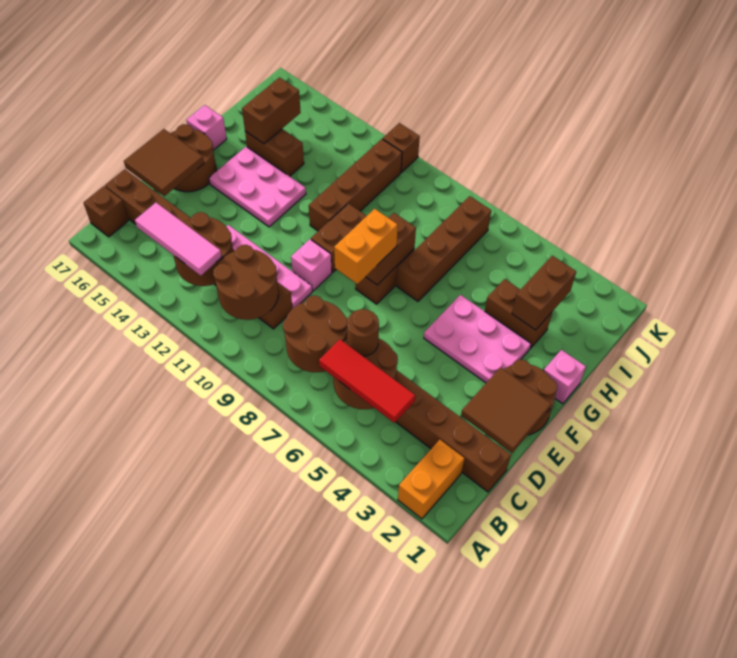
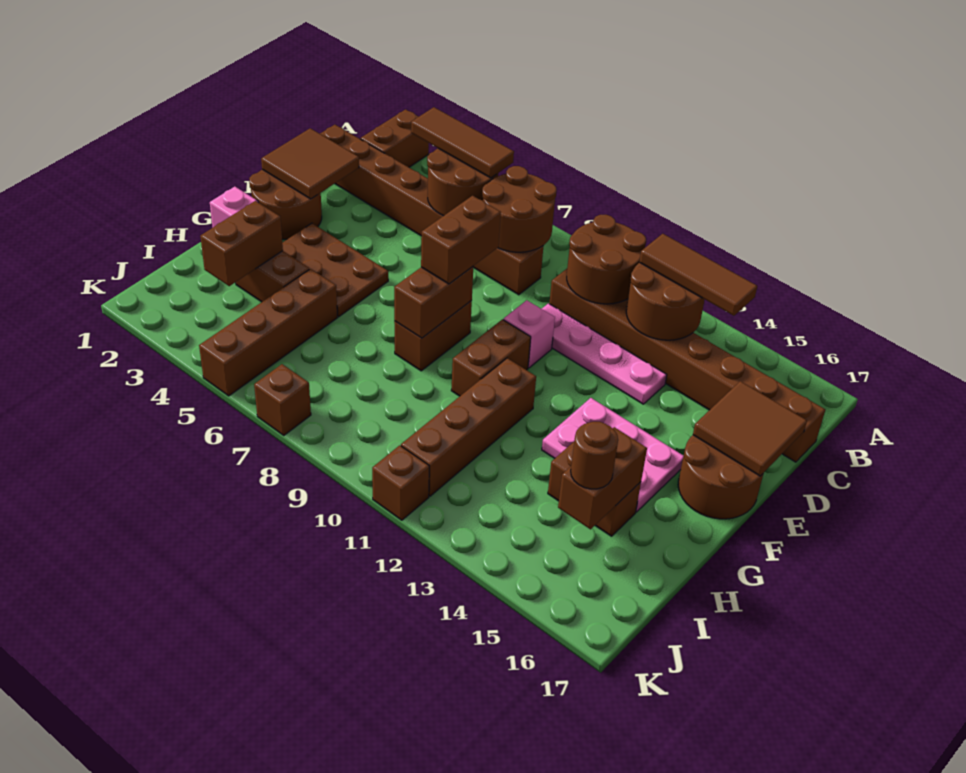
orange 1x2 brick [398,440,464,519] -> brown 1x2 brick [360,109,429,167]
red 1x3 tile [319,339,415,423] -> brown 1x3 tile [411,107,514,178]
pink 1x3 tile [135,203,222,276] -> brown 1x3 tile [639,234,757,316]
brown 1x1 brick [83,186,129,237] -> brown 1x1 brick moved to [254,364,311,435]
brown 1x1 round brick [347,309,379,356] -> brown 1x1 round brick moved to [571,422,618,489]
orange 1x2 brick [334,209,398,284] -> brown 1x2 brick [421,196,501,284]
pink 2x3 plate [424,295,531,383] -> brown 2x3 plate [282,223,388,317]
brown 1x4 brick [397,196,491,301] -> brown 1x4 brick moved to [199,269,338,396]
pink 1x1 brick [187,105,227,150] -> none

